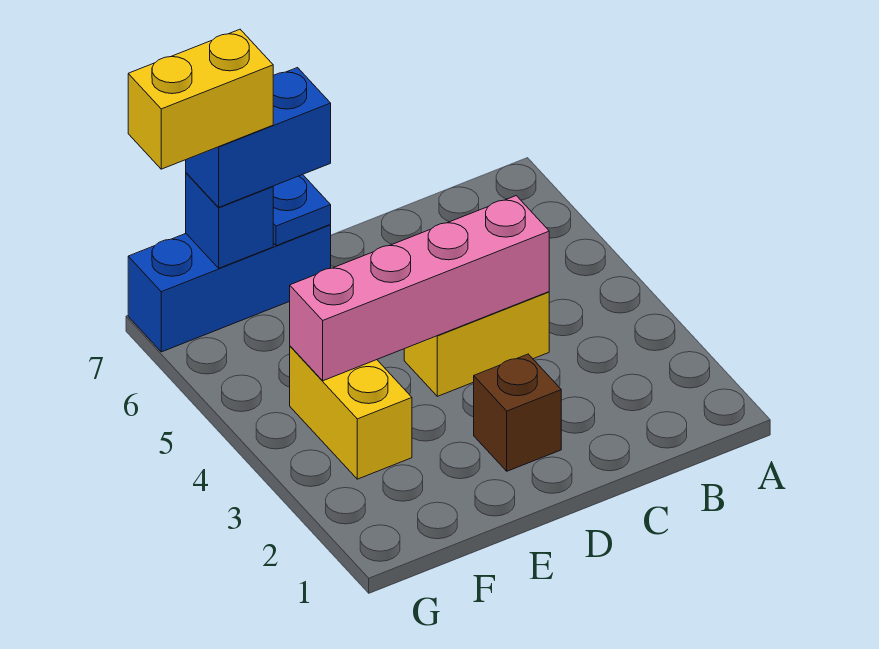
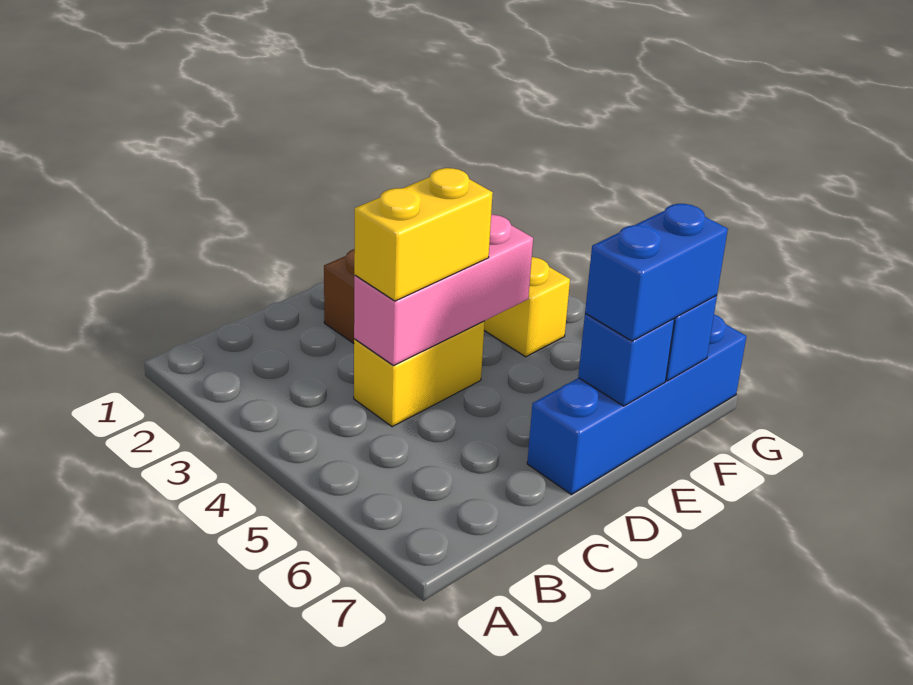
pink 1x4 brick [290,196,549,381] -> pink 1x3 brick [354,214,533,366]
blue 1x3 brick [128,225,331,352] -> blue 1x4 brick [527,314,747,495]
blue 1x1 plate [273,175,331,246] -> blue 1x1 brick [578,313,674,406]
yellow 1x2 brick [128,29,273,169] -> yellow 1x2 brick moved to [354,168,493,301]

